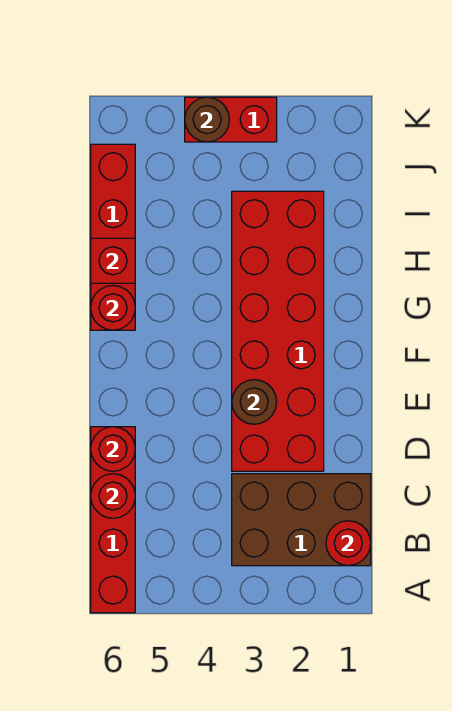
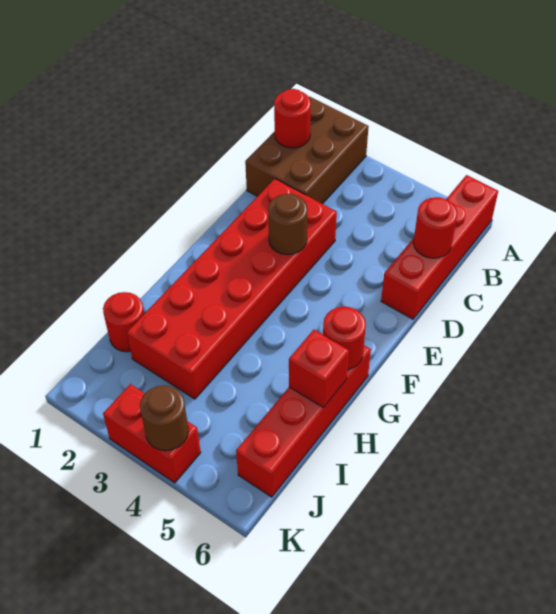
brown 2x3 brick [232,474,371,566] -> brown 2x3 brick turned to [245,97,369,204]
red 1x1 round brick [91,427,135,471] -> red 1x1 round brick moved to [103,292,144,352]

